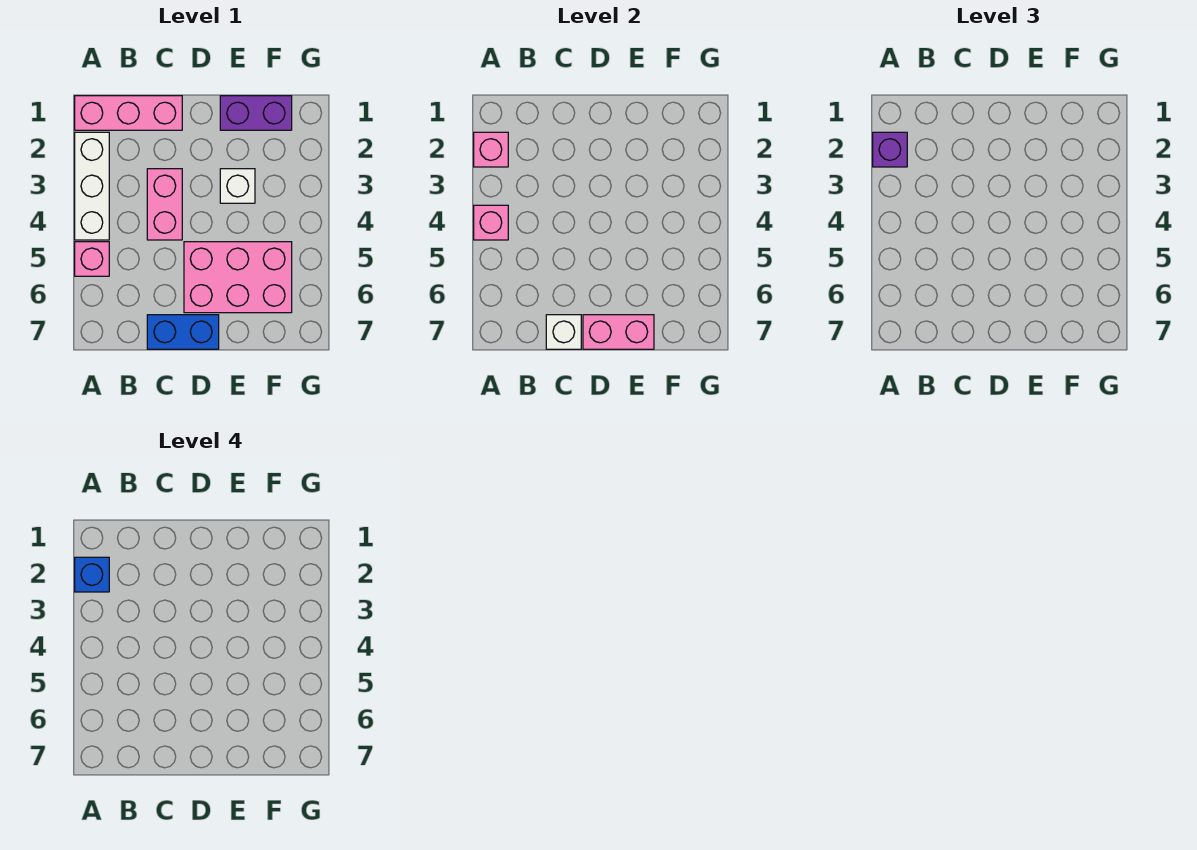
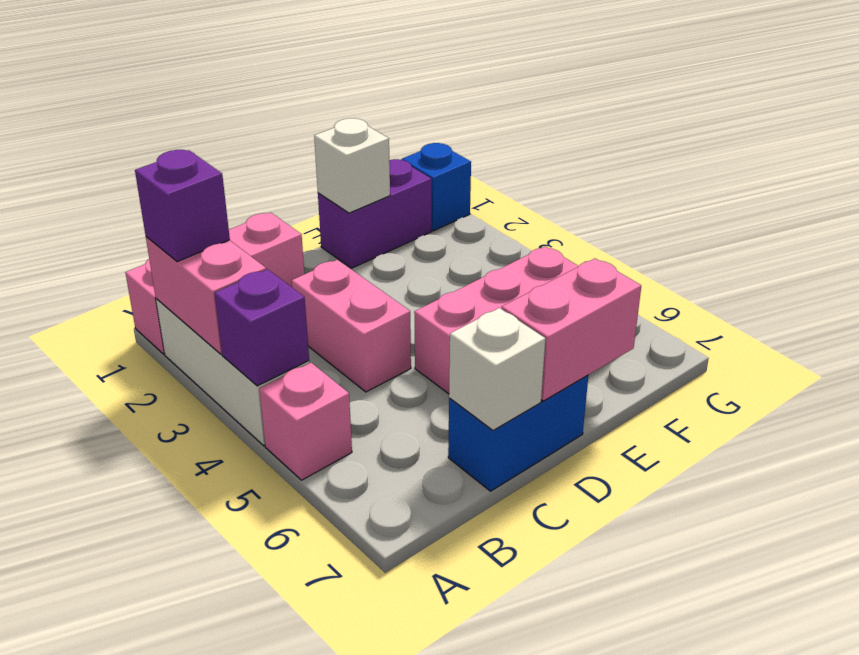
pink 1x1 brick [474,132,508,167] -> pink 1x2 brick [146,237,266,354]
blue 1x1 brick [75,557,109,592] -> blue 1x1 brick moved to [402,143,471,231]
pink 1x1 brick [474,205,508,240] -> purple 1x1 brick [214,269,309,386]
white 1x1 brick [220,169,255,203] -> white 1x1 brick moved to [314,118,390,213]

